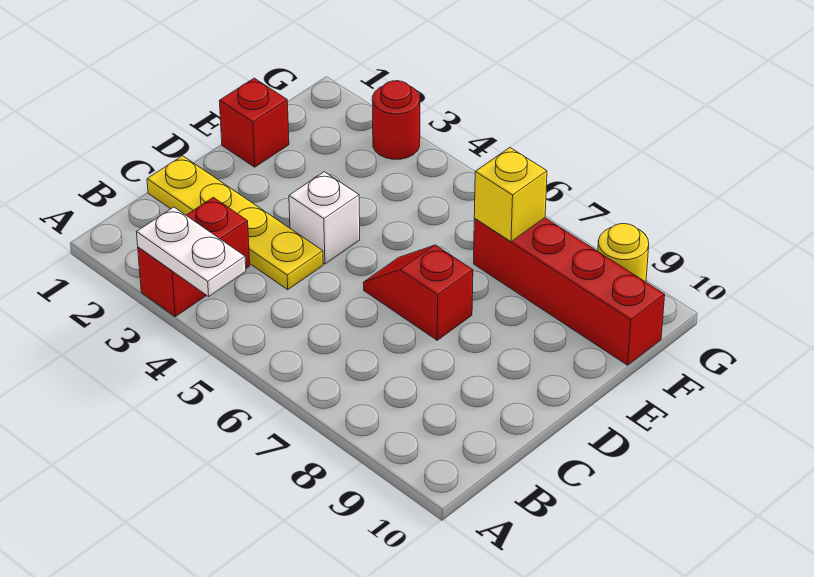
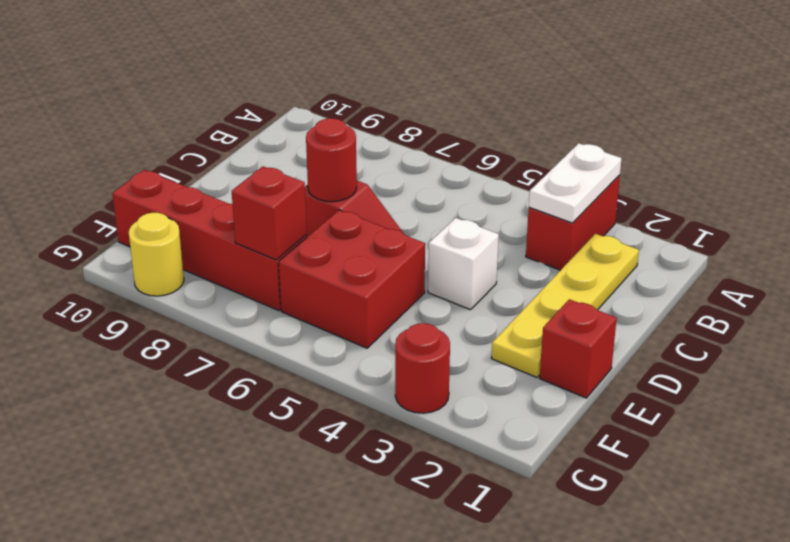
white 1x2 plate [137,207,246,296] -> white 1x2 plate turned to [529,143,622,223]
yellow 1x4 plate [147,156,323,290] -> yellow 1x4 plate turned to [491,234,639,377]
none -> red 1x1 round brick [306,118,357,202]
none -> red 2x2 brick [279,210,425,348]
yellow 1x1 brick [474,148,547,242] -> red 1x1 brick [232,166,307,260]

